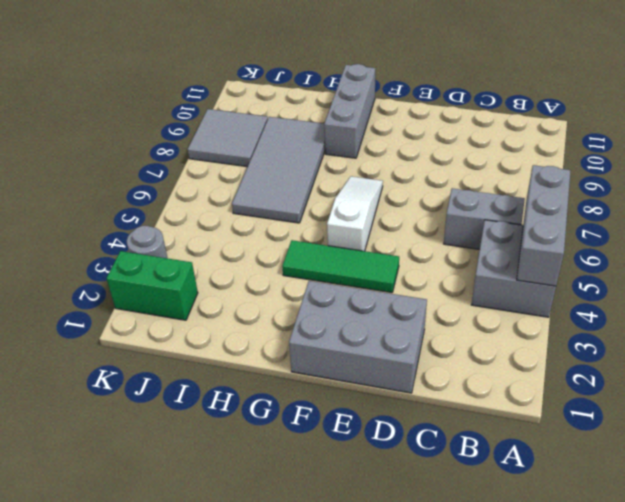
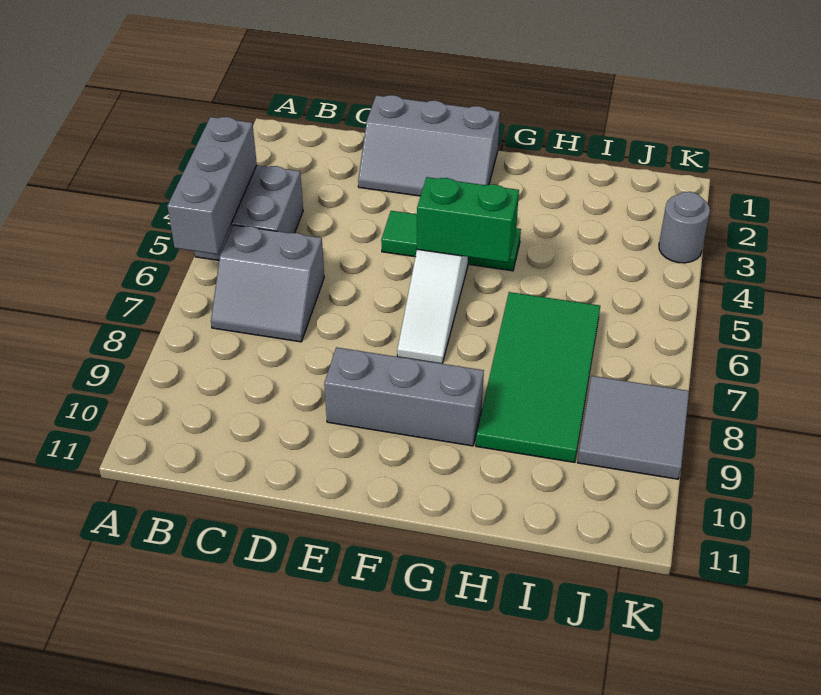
grey 2x3 brick [289,281,427,393] -> grey 2x3 slope [358,95,500,196]
grey 1x3 brick [324,64,375,158] -> grey 1x3 brick turned to [324,347,484,446]
grey 2x4 tile [232,117,325,223] -> green 2x4 tile [476,292,600,463]
green 1x2 brick [106,251,198,320] -> green 1x2 brick moved to [417,177,519,263]

